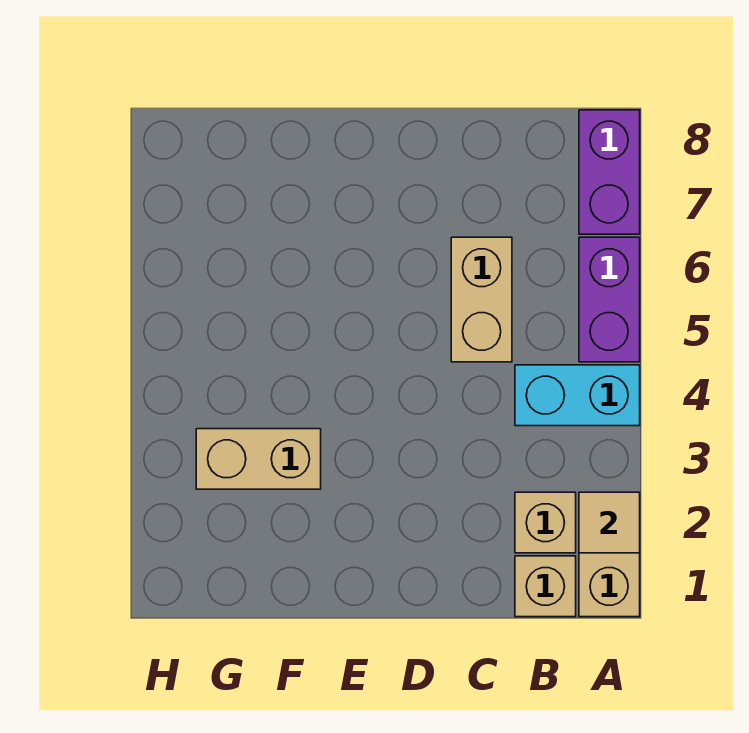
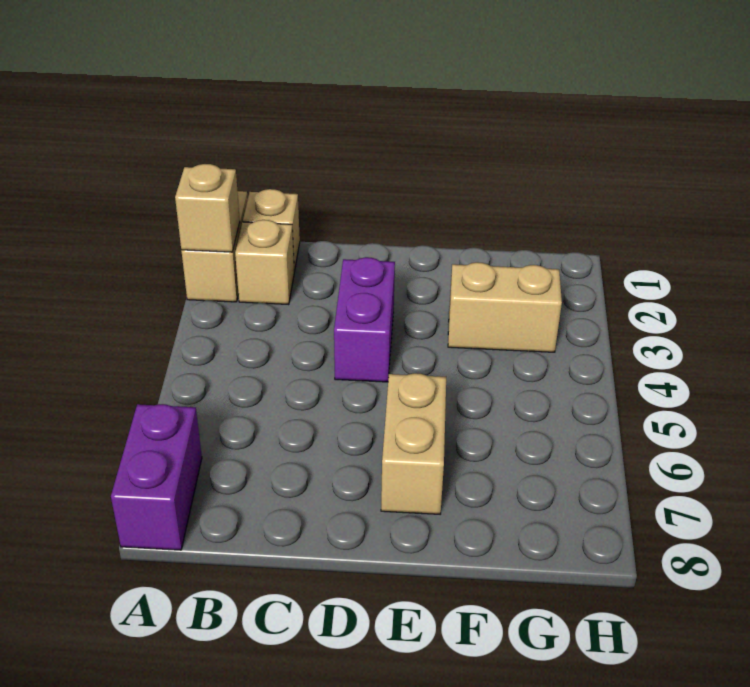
tan 1x1 tile [579,492,640,553] -> tan 1x1 brick [175,164,240,252]
cyan 1x2 brick [515,365,640,426] -> none
purple 1x2 brick [579,237,640,362] -> purple 1x2 brick moved to [334,257,395,382]
tan 1x2 brick [451,237,512,362] -> tan 1x2 brick moved to [381,373,446,514]

